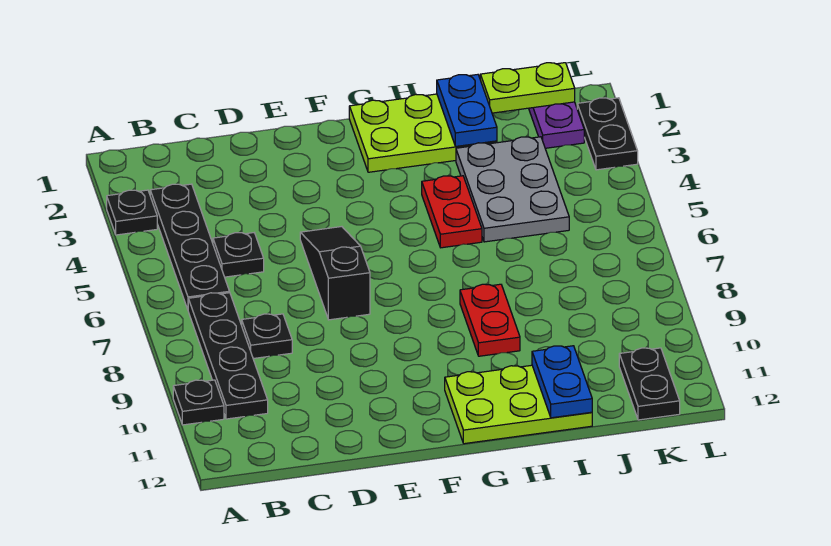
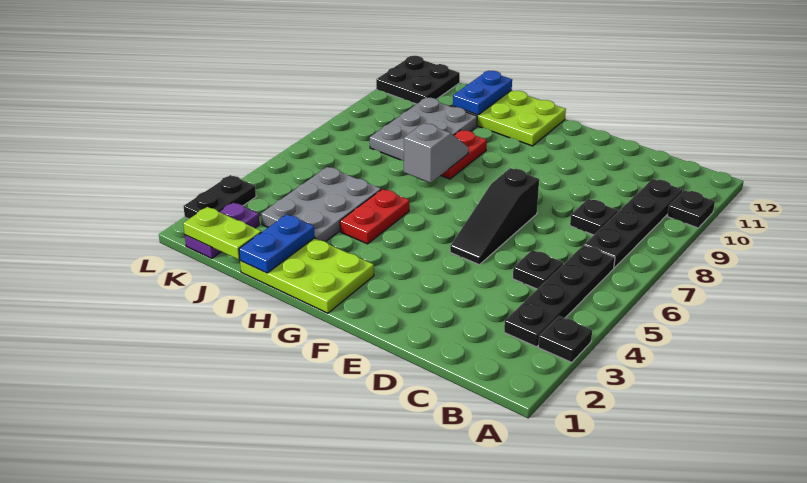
none -> grey 1x2 slope [404,123,469,183]
none -> grey 2x3 plate [370,98,477,161]
black 1x2 plate [619,348,680,420] -> black 2x2 plate [376,56,460,104]

